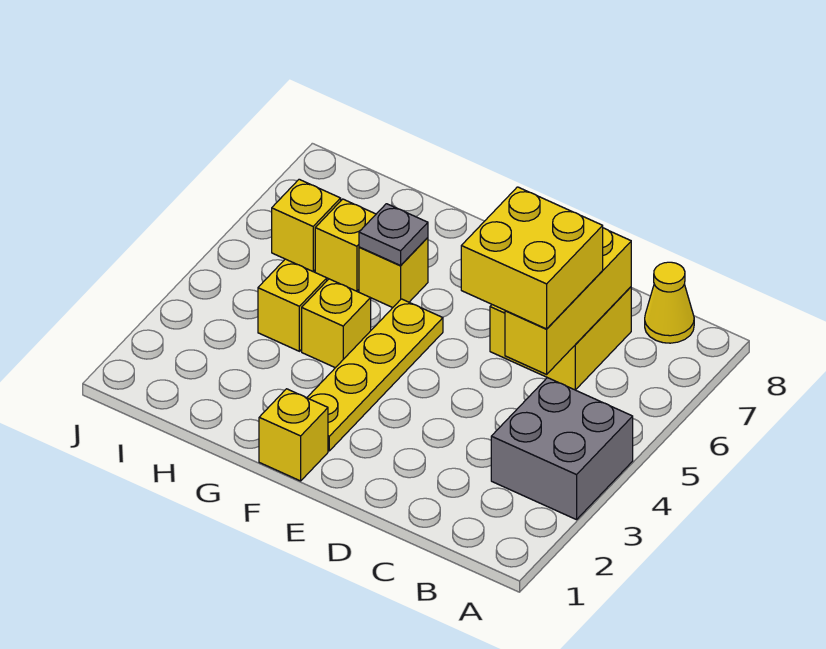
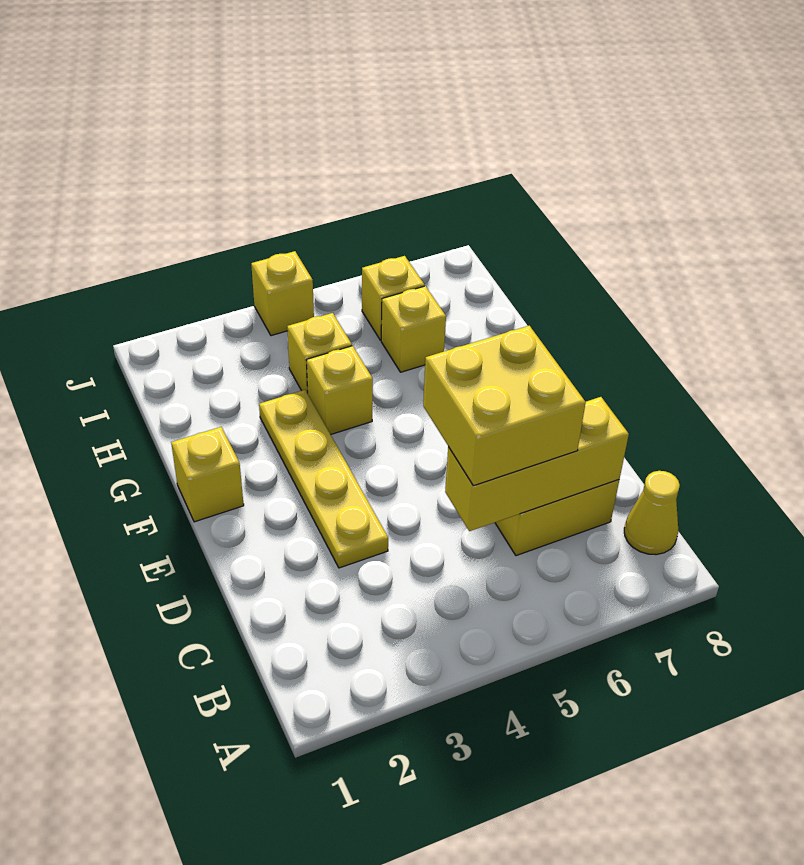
grey 2x2 brick [491,378,633,520] -> none
yellow 1x4 plate [307,299,443,451] -> yellow 1x4 plate turned to [259,390,388,568]
yellow 1x1 brick [359,238,428,308] -> yellow 1x1 brick moved to [251,251,314,336]
grey 1x1 plate [359,204,428,265] -> none

